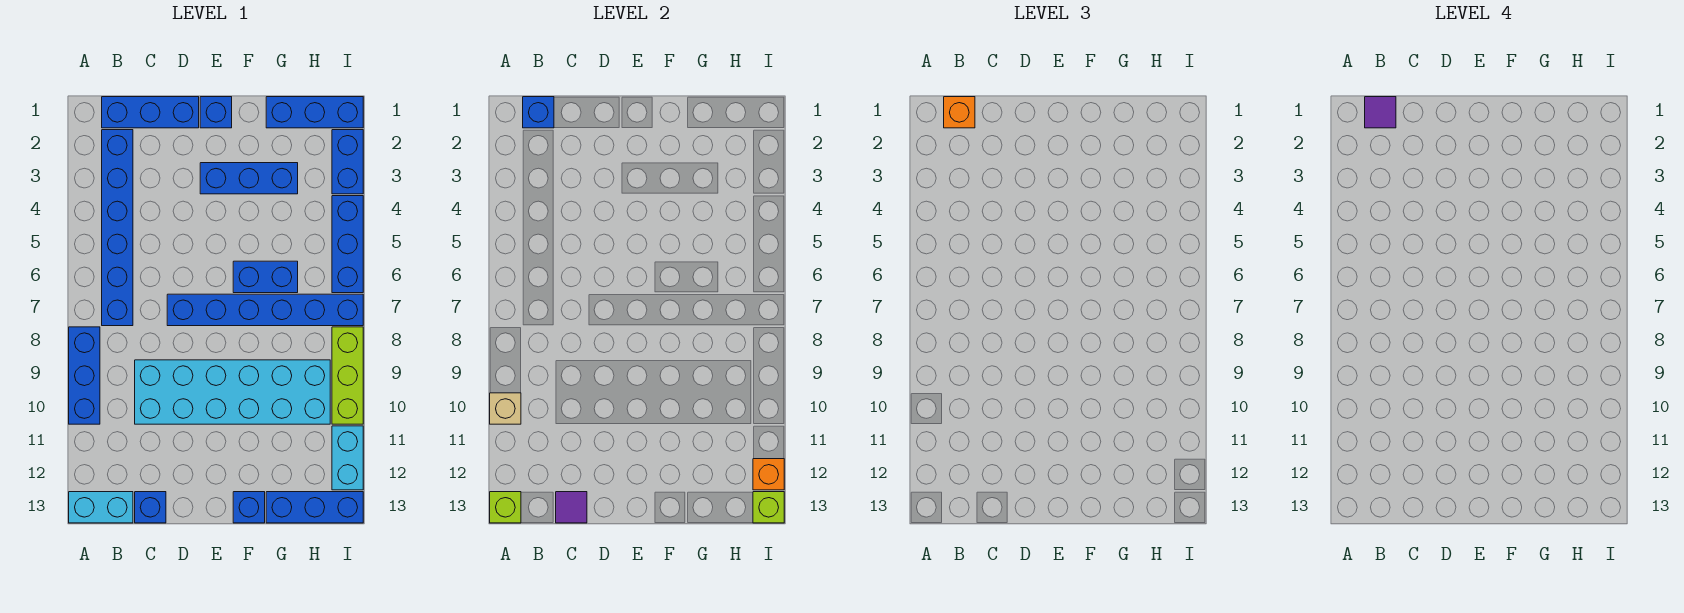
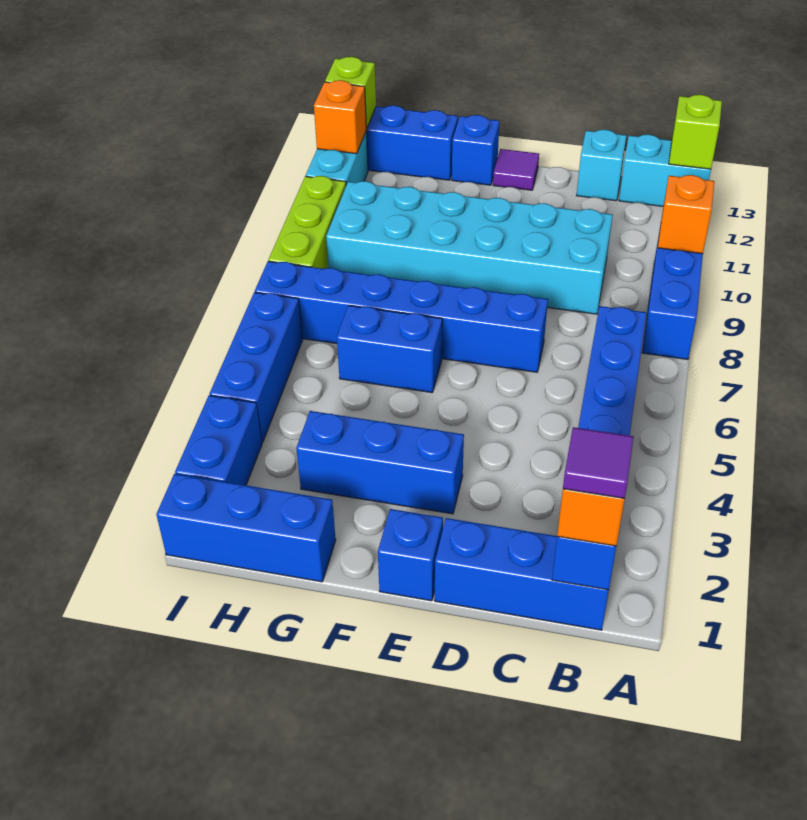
tan 1x1 brick [490,393,521,424] -> orange 1x1 brick [658,175,714,254]
blue 1x1 brick [135,492,166,523] -> cyan 1x1 brick [577,130,626,201]
purple 1x1 tile [556,492,587,523] -> purple 1x1 tile moved to [493,149,539,190]

